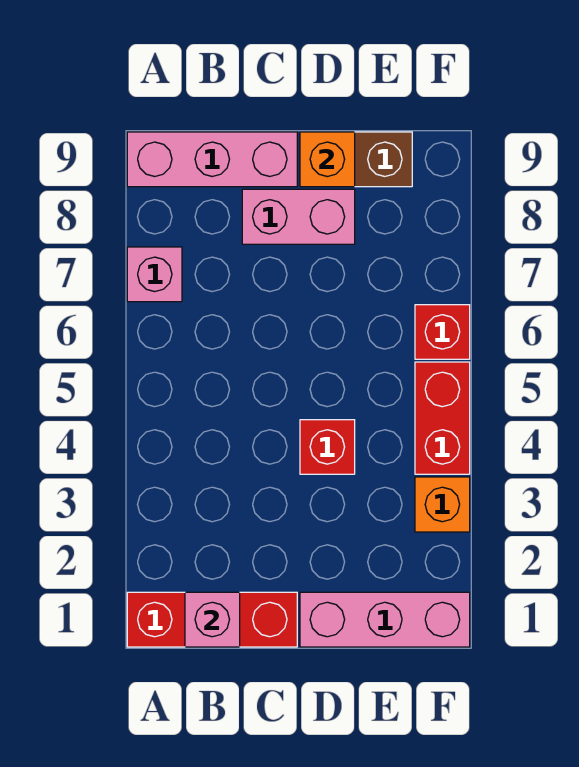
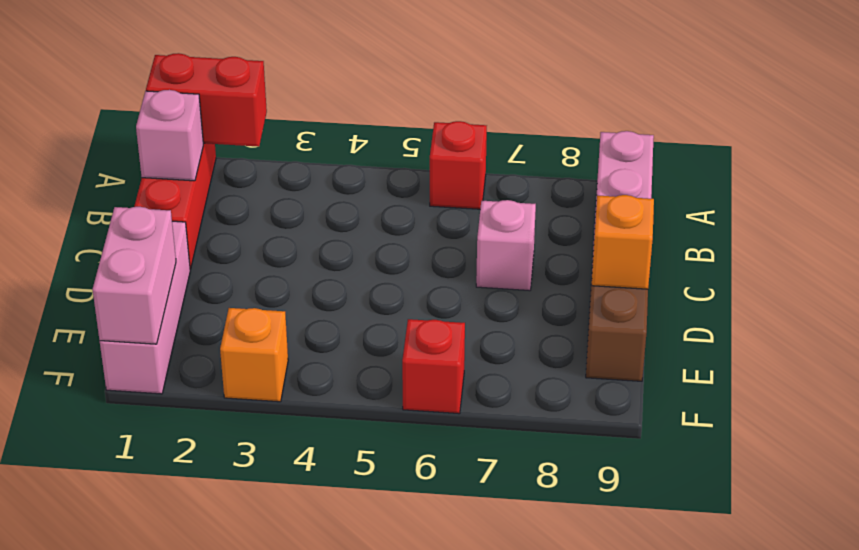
pink 1x1 brick [127,247,182,302] -> pink 1x1 brick moved to [476,200,536,291]
pink 1x2 brick [242,189,355,244] -> pink 1x2 brick moved to [93,207,176,344]
red 1x1 brick [300,420,355,474] -> red 1x1 brick moved to [430,121,487,209]
red 1x2 brick [415,362,470,474] -> red 1x2 brick moved to [146,53,267,147]

